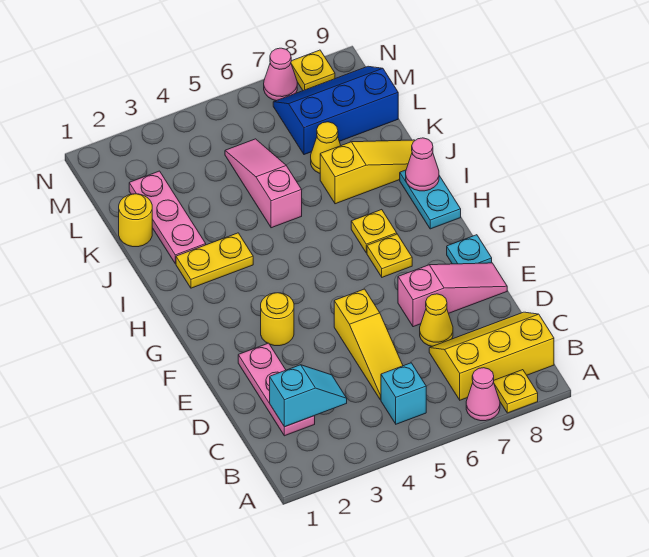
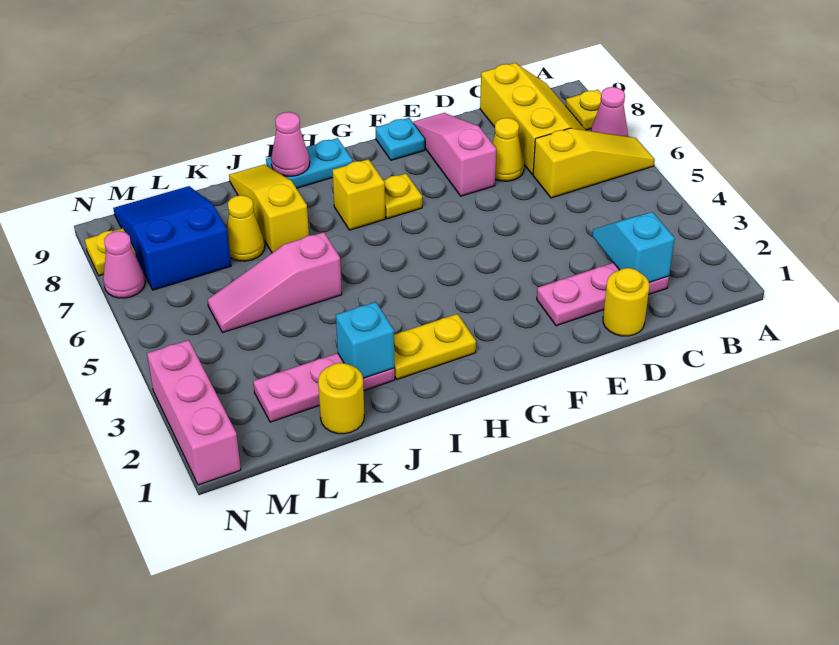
cyan 1x1 brick [381,363,426,424] -> cyan 1x1 brick moved to [336,302,394,378]
yellow 2x3 slope [429,312,554,400] -> yellow 2x3 slope turned to [480,63,586,174]
yellow 1x3 slope [334,289,403,400] -> yellow 1x3 slope moved to [533,128,655,198]
yellow 1x1 round brick [261,293,294,346] -> yellow 1x1 round brick moved to [603,268,649,336]
yellow 1x1 plate [351,210,397,253] -> yellow 1x1 brick [332,159,385,230]
yellow 1x2 plate [176,233,253,288] -> yellow 1x2 plate turned to [394,314,476,379]
blue 2x3 slope [273,66,398,155] -> blue 2x3 slope turned to [113,186,231,290]
none -> pink 1x3 brick [147,340,241,485]

